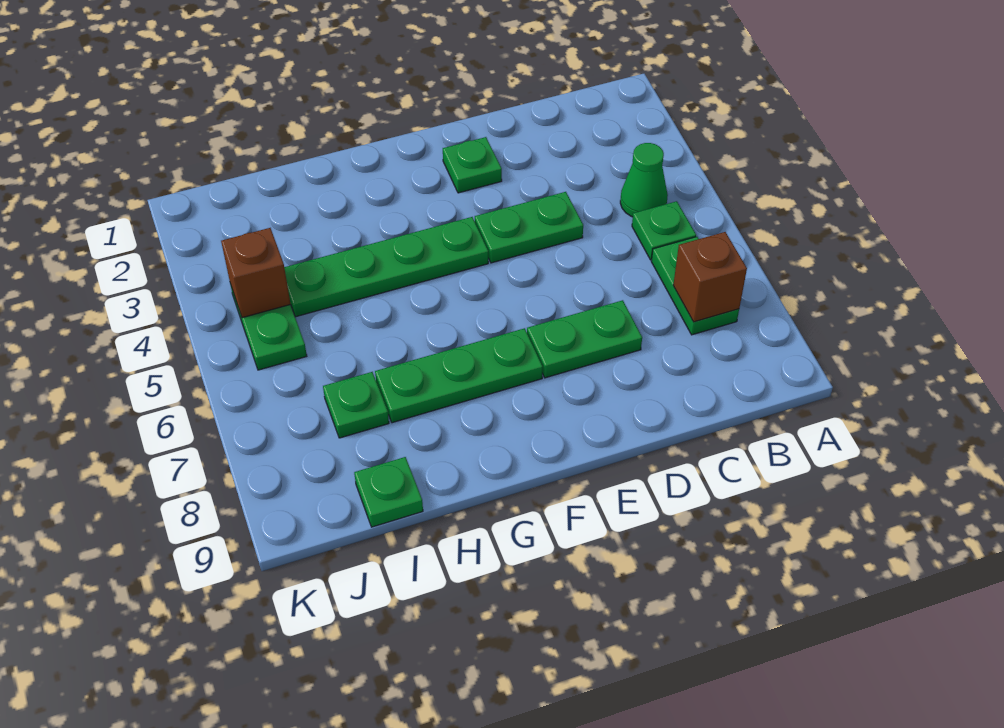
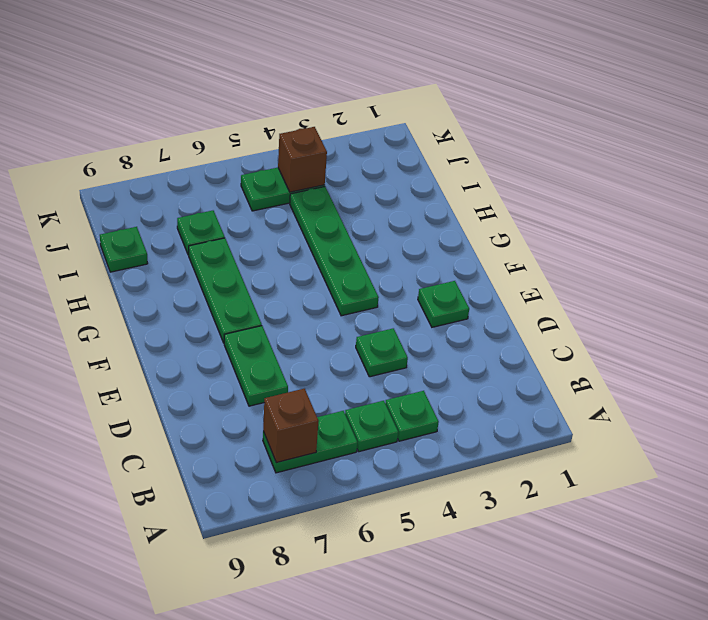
green 1x1 cone [620,143,668,217] -> green 1x1 plate [385,391,439,441]
green 1x2 plate [475,192,583,263] -> green 1x1 plate [356,328,408,377]

